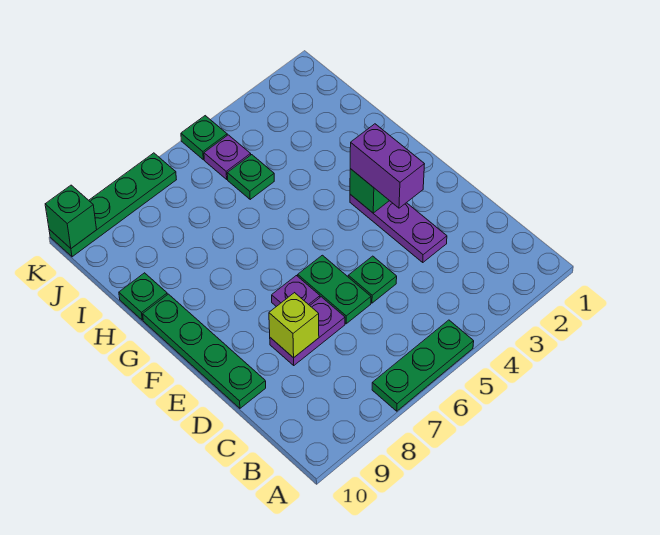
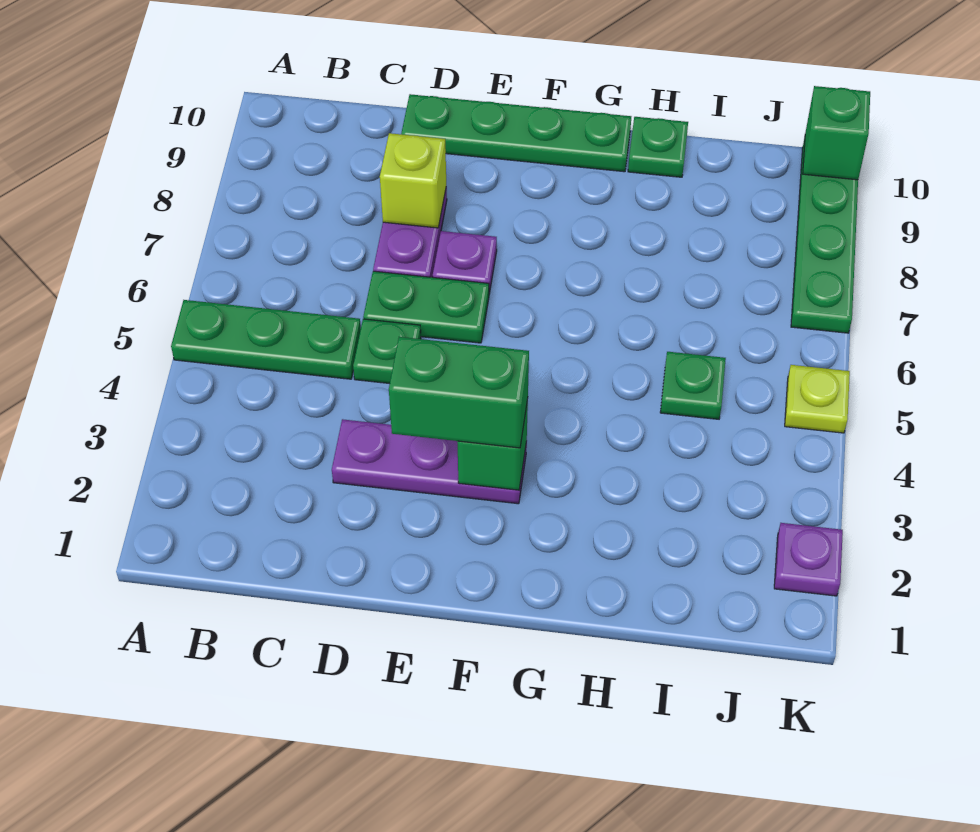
green 1x3 plate [372,320,474,411] -> green 1x3 plate turned to [171,300,361,379]
purple 1x2 brick [350,124,424,208] -> green 1x2 brick [389,337,529,448]
purple 1x1 plate [204,135,251,179] -> purple 1x1 plate moved to [774,523,843,596]
green 1x1 plate [181,116,227,160] -> lime 1x1 plate [785,365,850,433]

